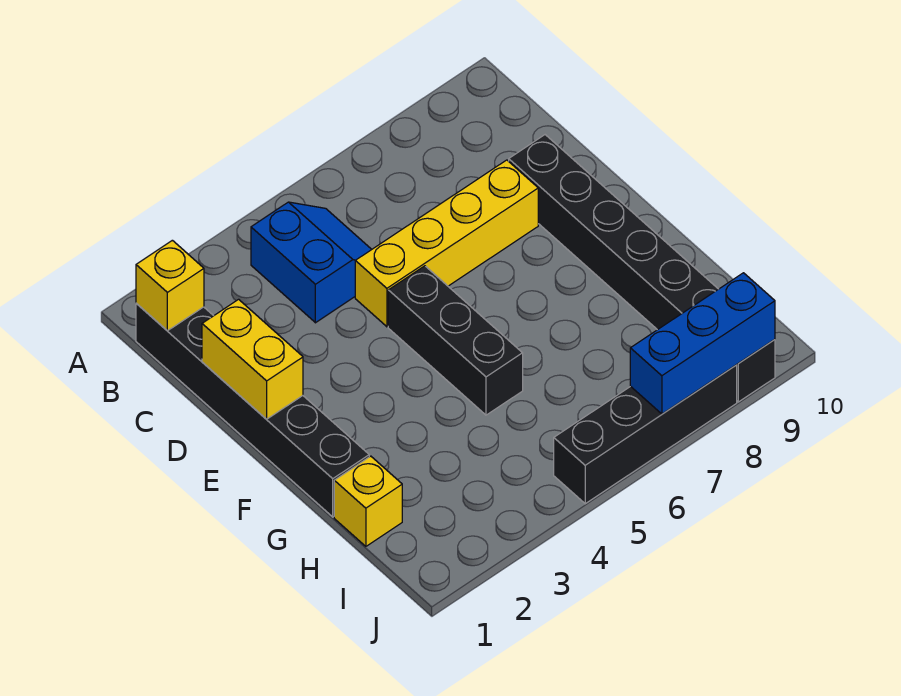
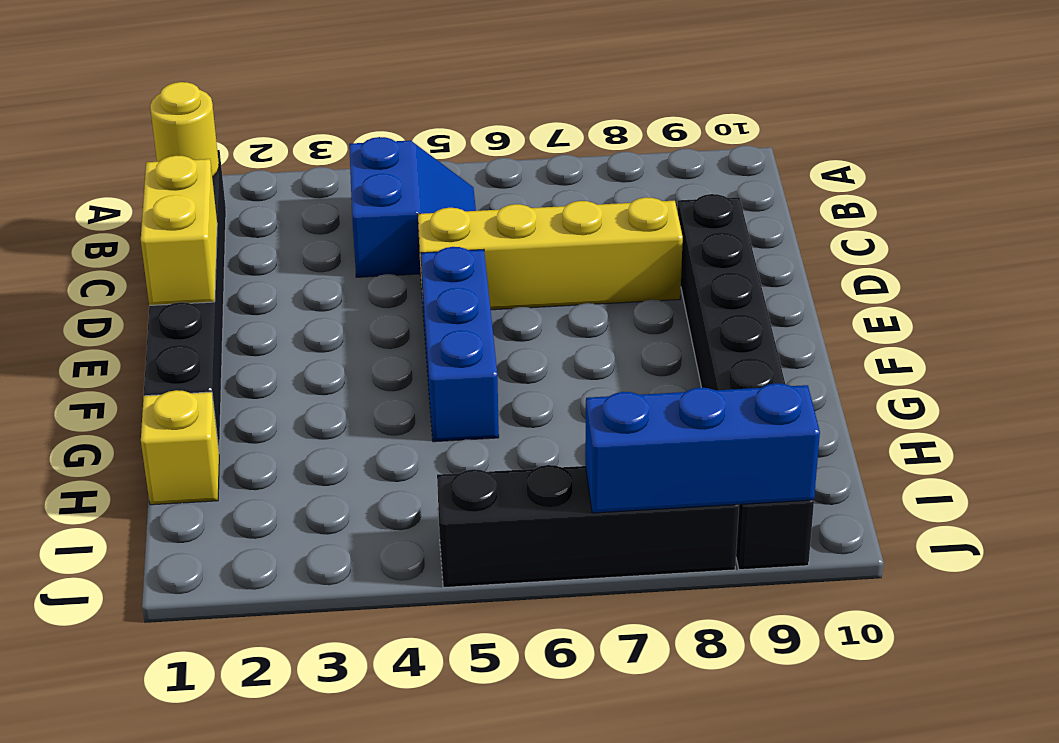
yellow 1x1 brick [136,240,204,331] -> yellow 1x1 round brick [150,82,219,177]
black 1x3 brick [388,266,523,415] -> blue 1x3 brick [421,247,499,442]

